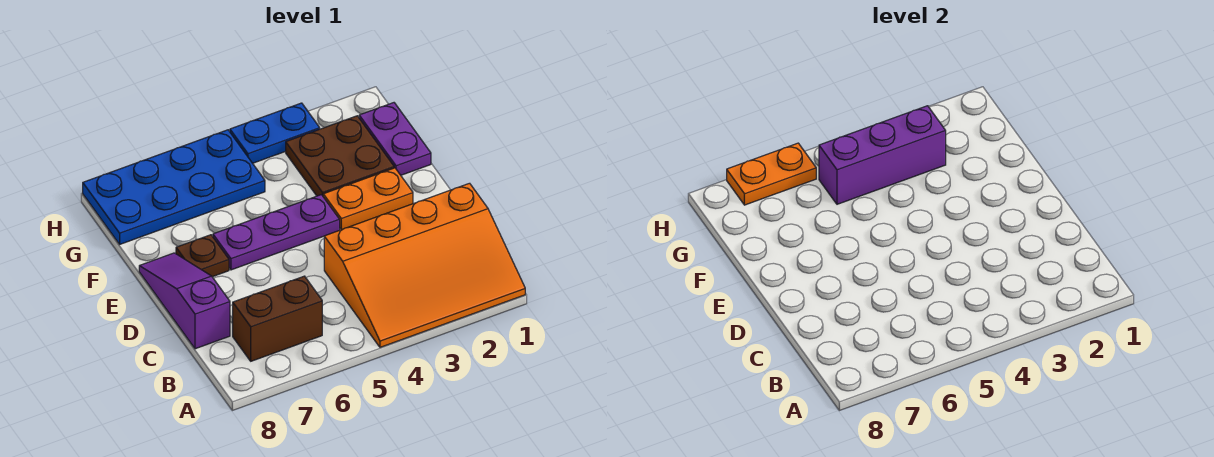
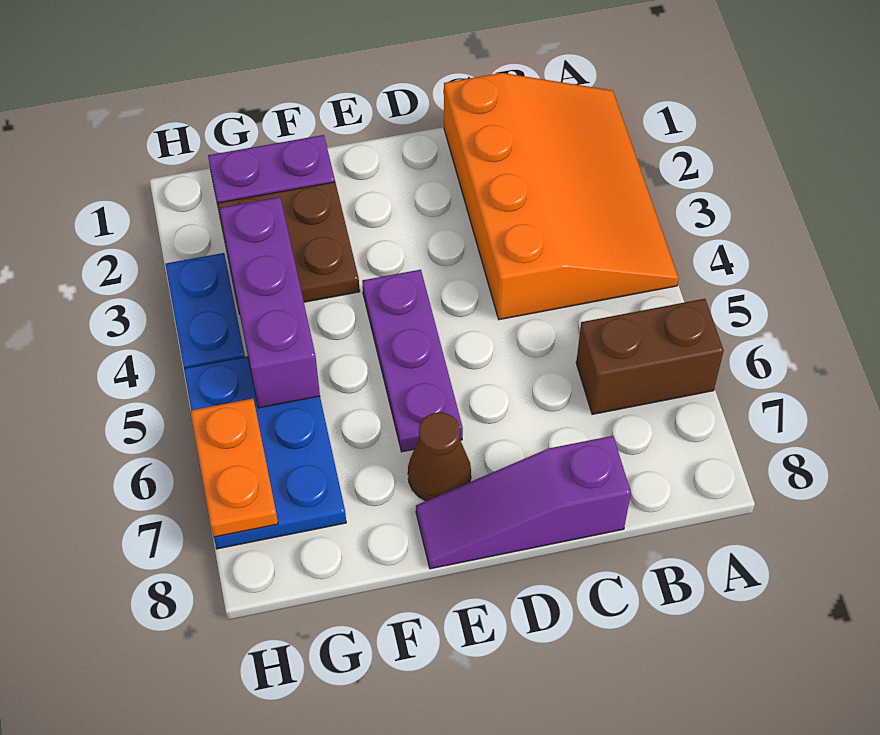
brown 1x2 brick [233,276,322,361] -> brown 1x2 brick turned to [576,299,724,414]
orange 1x2 plate [323,168,413,230] -> none
brown 1x1 plate [176,235,229,277] -> brown 1x1 cone [408,412,471,501]
blue 2x4 plate [83,130,265,244] -> blue 2x3 plate [184,356,346,549]

